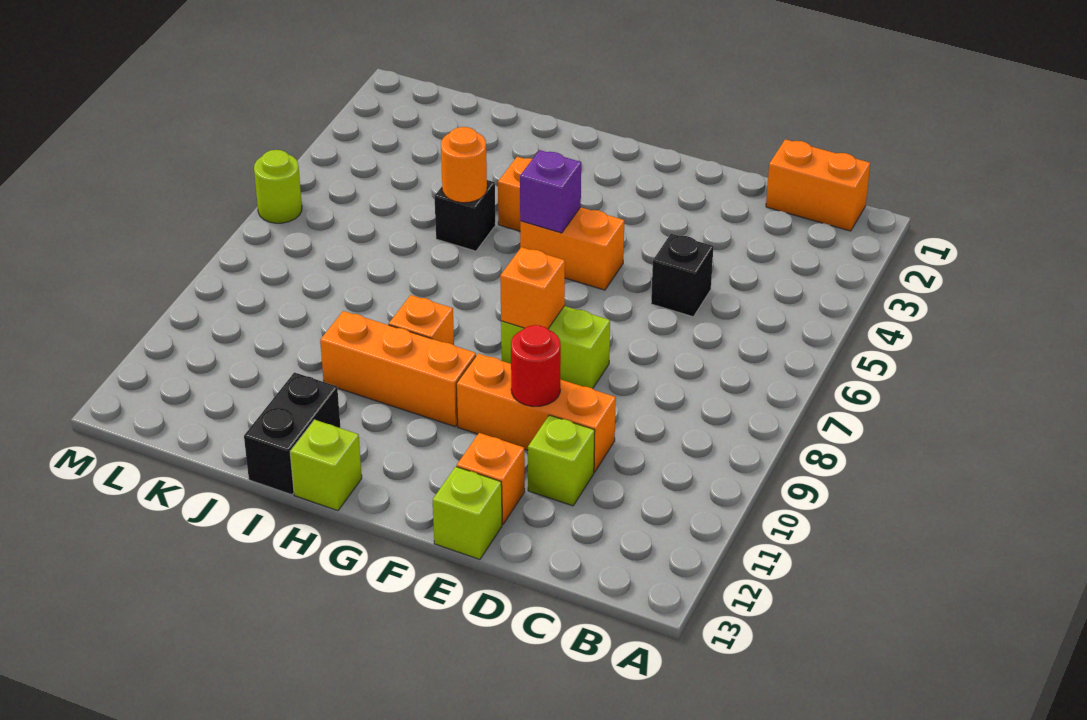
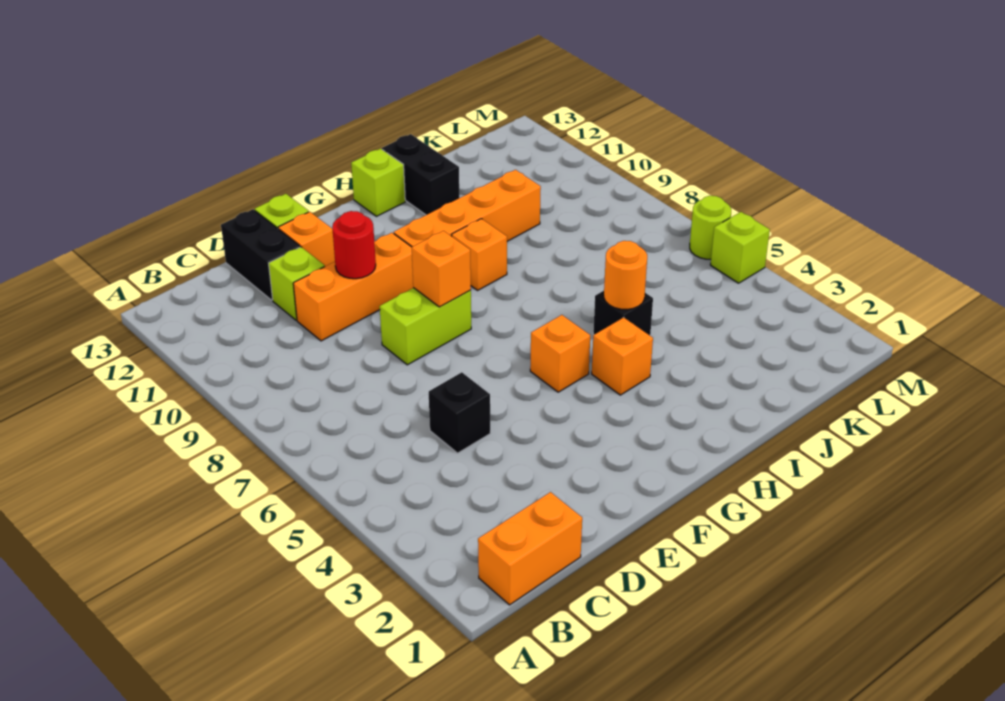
none -> black 1x2 brick [221,209,300,300]
orange 1x2 brick [520,207,624,290] -> orange 1x1 brick [530,315,590,392]
purple 1x1 brick [520,150,581,233] -> none
orange 1x3 brick [320,311,476,427] -> orange 1x4 brick [394,170,541,247]
none -> lime 1x1 brick [710,212,770,283]

